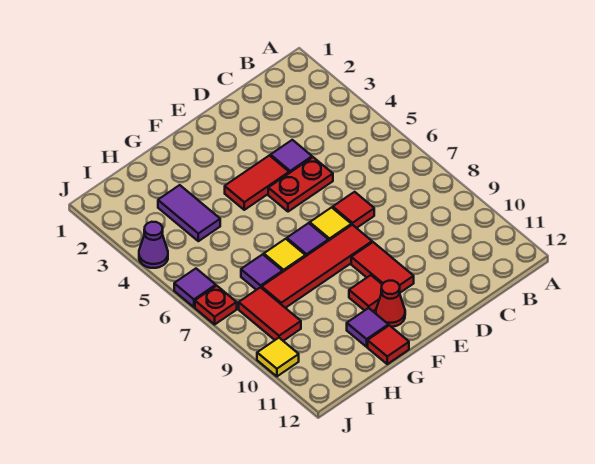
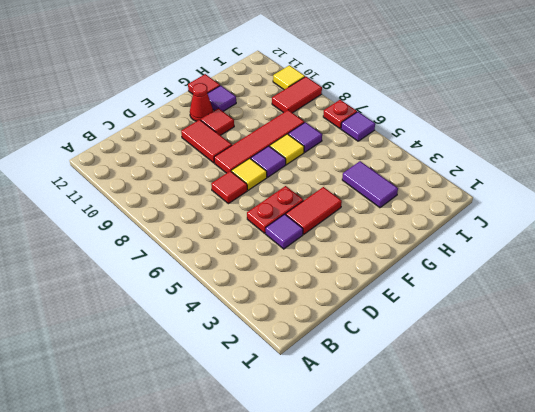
red 1x2 tile [239,287,301,341] -> red 1x2 tile turned to [272,77,322,113]
purple 1x1 cone [139,222,168,268] -> none

